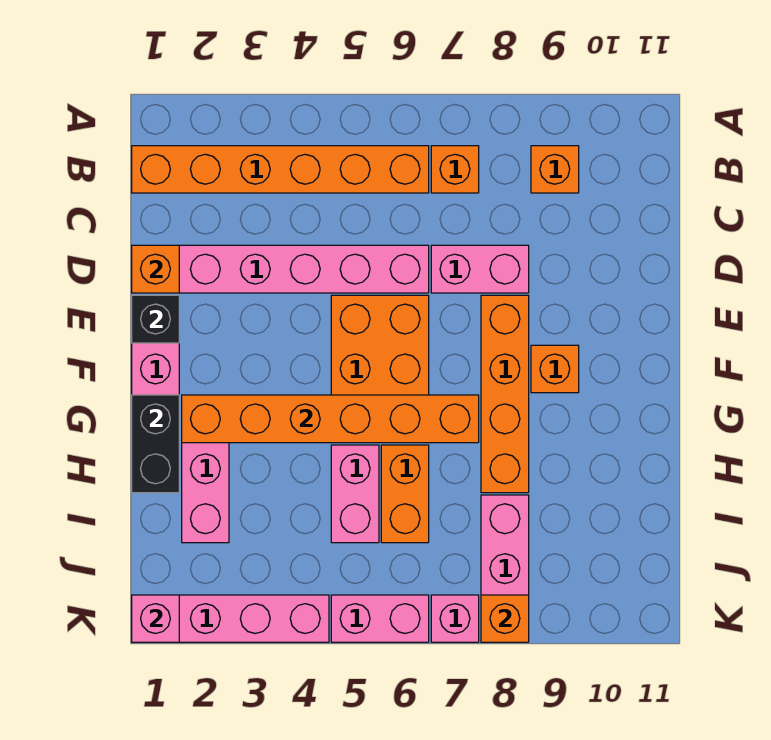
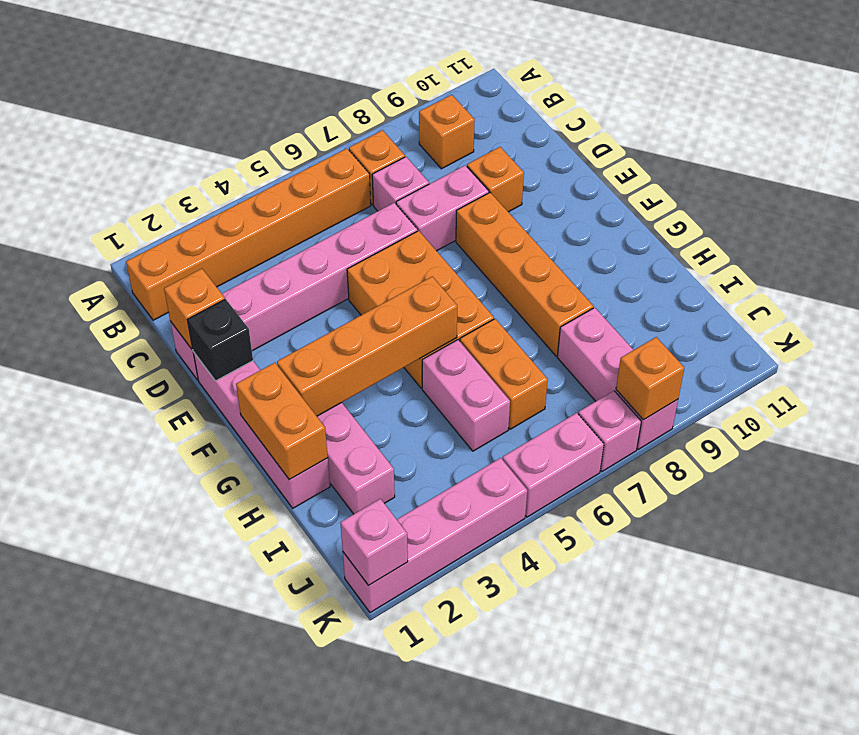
none -> pink 1x1 brick [372,157,429,211]
orange 1x1 brick [531,345,579,393] -> orange 1x1 brick moved to [467,147,524,212]
black 1x2 brick [132,395,179,493] -> orange 1x2 brick [236,363,328,480]
orange 1x6 brick [182,395,479,443] -> orange 1x4 brick [277,277,457,416]

